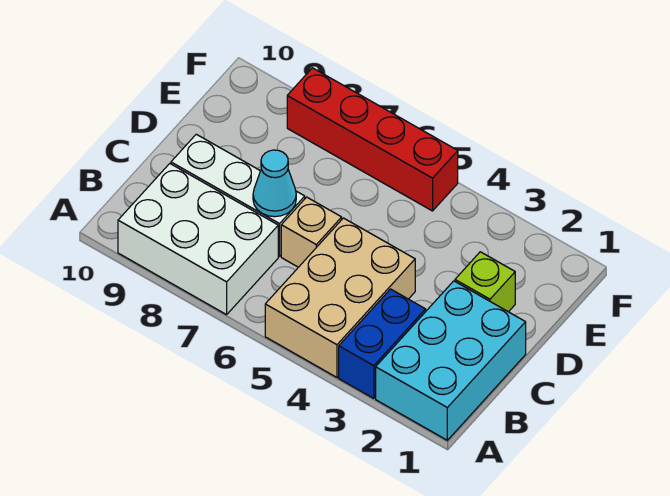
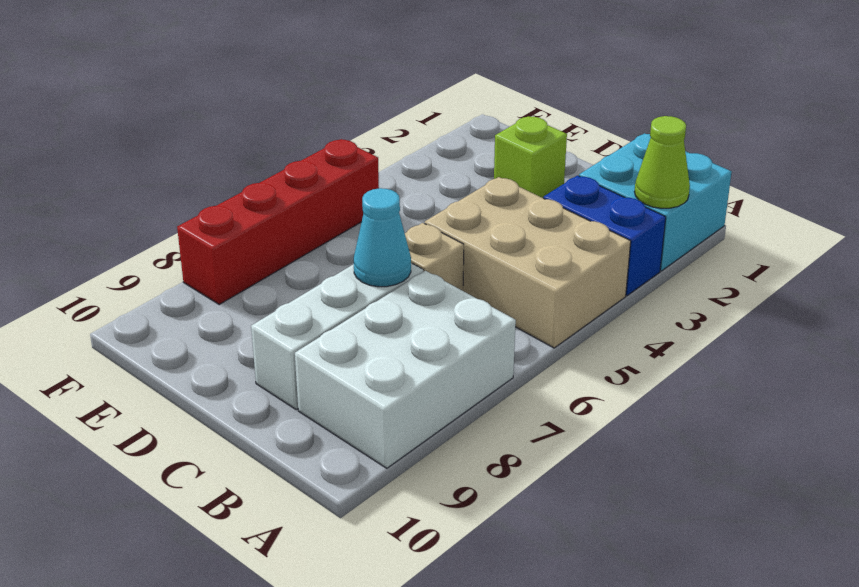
cyan 2x3 brick [376,281,526,440] -> cyan 2x2 brick [579,133,732,271]
none -> lime 1x1 cone [634,116,690,208]

